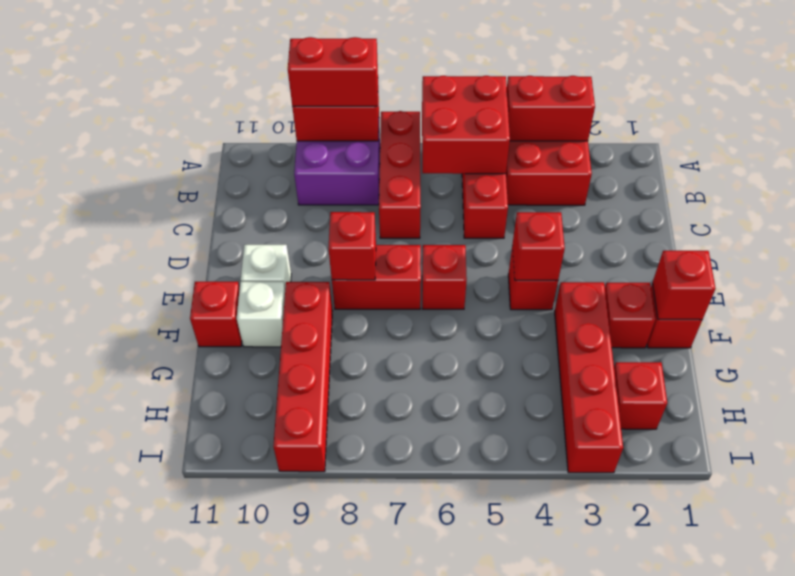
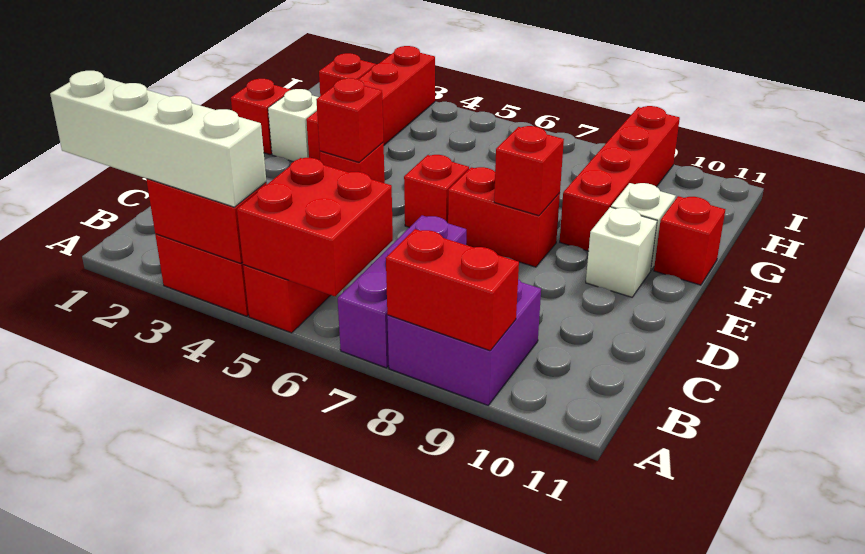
none -> white 1x4 brick [50,71,266,207]
red 1x3 brick [379,111,421,238] -> purple 1x3 brick [338,216,466,368]
red 1x2 brick [288,37,378,106] -> none
red 1x1 brick [653,251,715,320] -> none
red 1x1 brick [605,283,655,348] -> white 1x1 brick [268,89,319,162]

